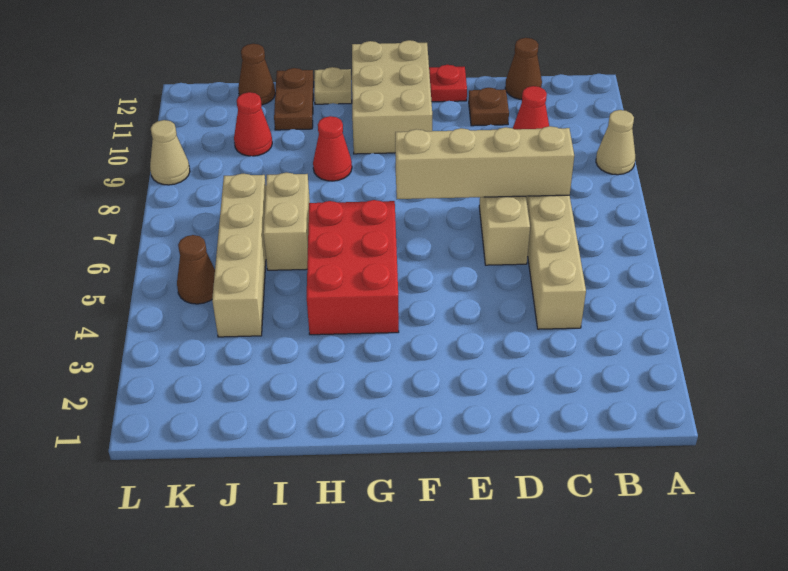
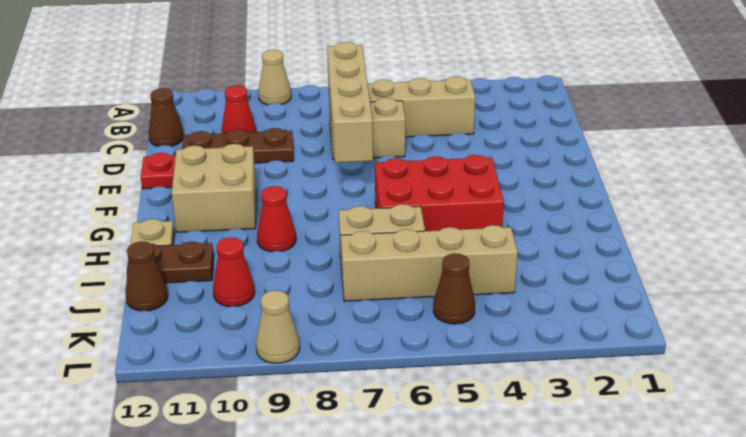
brown 1x1 plate [469,88,509,126] -> brown 1x3 plate [182,128,294,163]
tan 2x3 brick [352,40,432,154] -> tan 2x2 brick [172,144,256,232]

